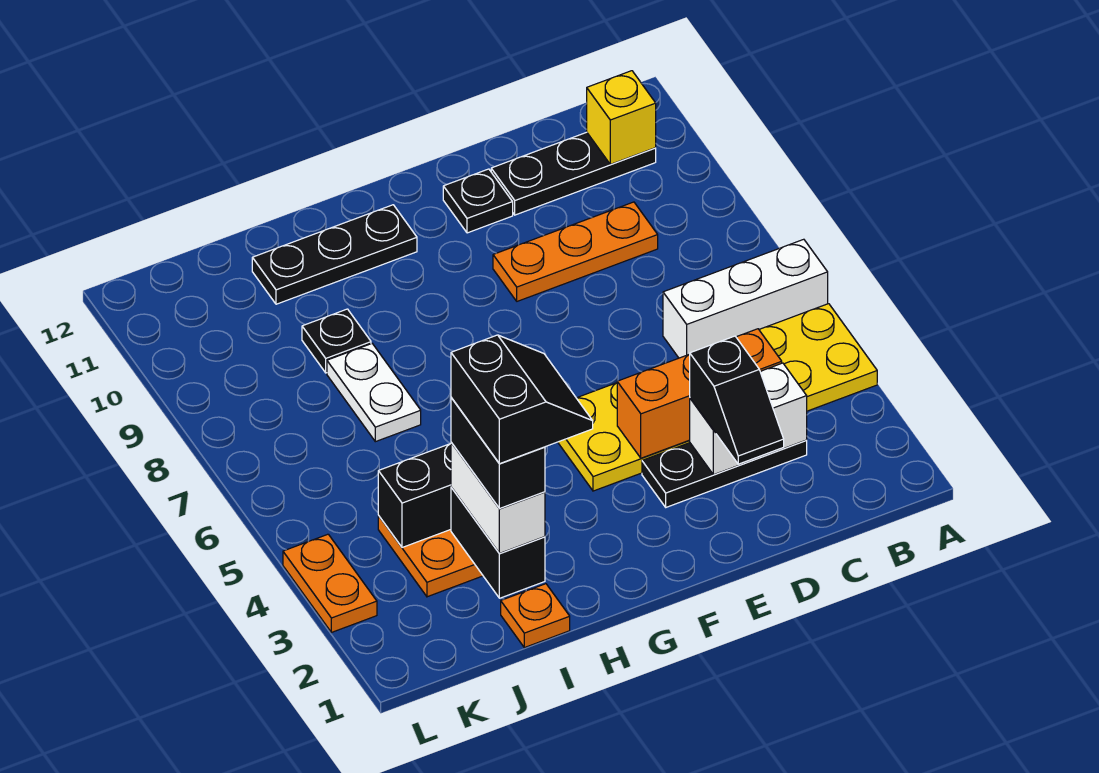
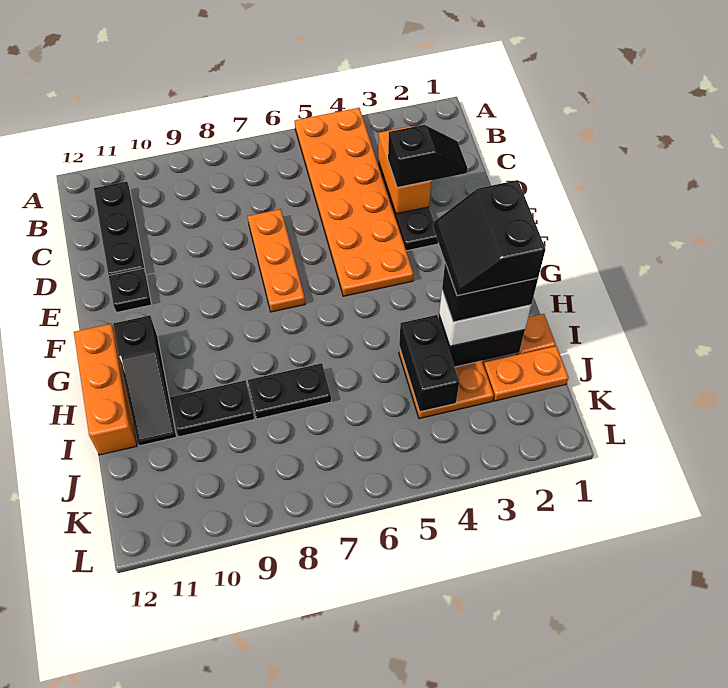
yellow 2x6 plate [558,304,877,491] -> orange 2x6 plate [295,108,413,296]
white 1x3 brick [663,239,828,358] -> none
yellow 1x1 brick [587,71,656,164] -> none
white 1x2 brick [689,363,807,475] -> orange 1x2 brick [378,126,431,214]
orange 1x3 brick [617,329,782,458] -> orange 1x3 brick moved to [74,324,137,455]
orange 1x3 plate [493,202,658,301] -> orange 1x3 plate moved to [248,209,305,312]
black 1x3 plate [252,205,417,304] -> black 1x3 slope [113,316,176,446]
black 2x2 slope [451,335,593,464] -> black 2x2 slope turned to [433,180,546,296]
white 1x2 plate [327,344,421,442] -> black 1x2 plate [248,363,331,419]
black 1x1 plate [302,309,371,373] -> black 1x2 plate [170,380,254,437]
orange 1x2 plate [283,534,377,632] -> orange 1x2 plate moved to [484,346,569,401]

